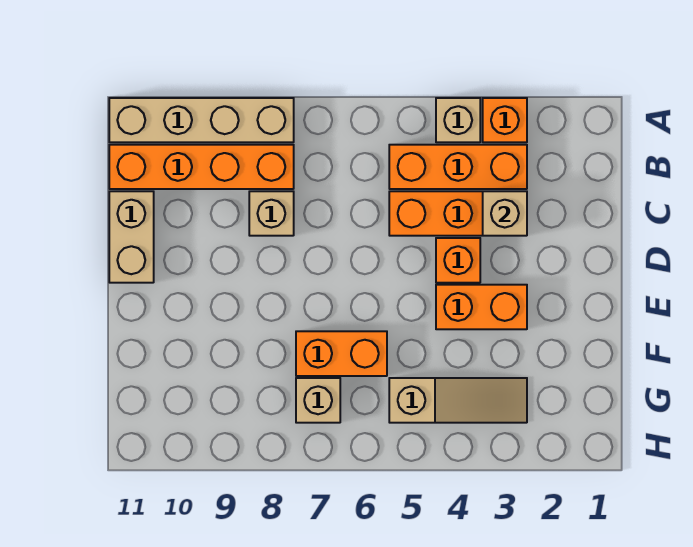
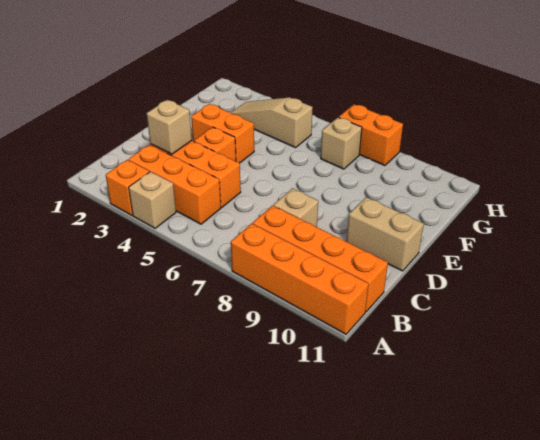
tan 1x4 brick [109,98,294,142] -> orange 1x4 brick [231,223,369,334]
tan 1x2 brick [109,191,154,283] -> tan 1x2 brick turned to [346,197,424,271]
orange 1x2 brick [296,331,387,376] -> orange 1x2 brick moved to [339,104,403,166]

